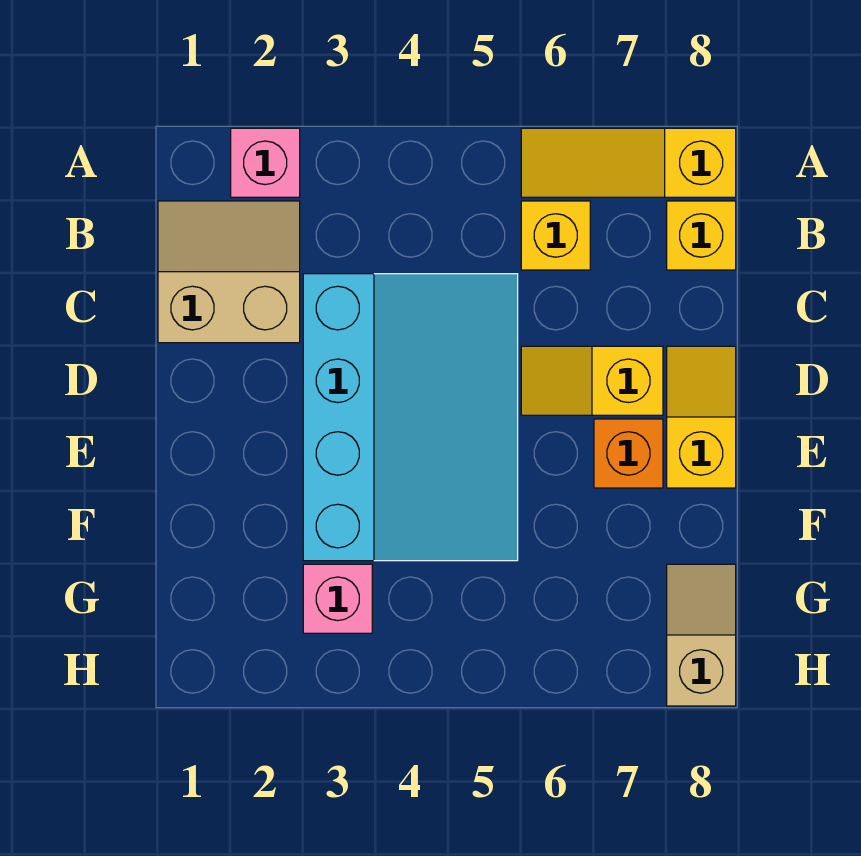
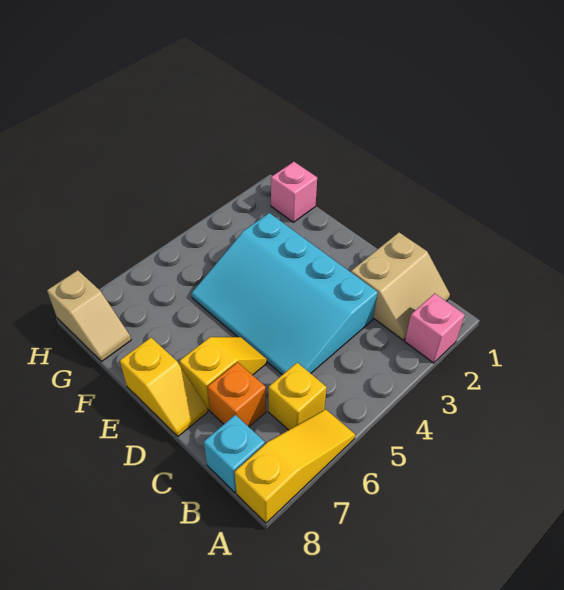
yellow 1x1 brick [667,201,736,270] -> cyan 1x1 brick [204,415,265,493]
orange 1x1 brick [594,419,663,488] -> orange 1x1 brick moved to [208,362,266,427]
pink 1x1 brick [303,564,372,633] -> pink 1x1 brick moved to [271,162,317,222]

